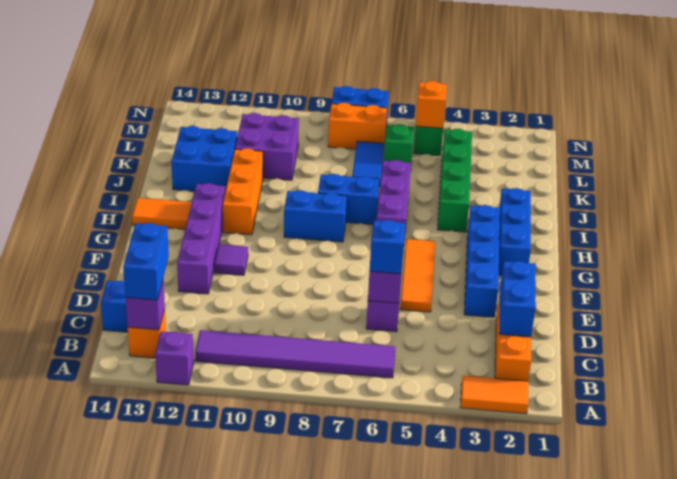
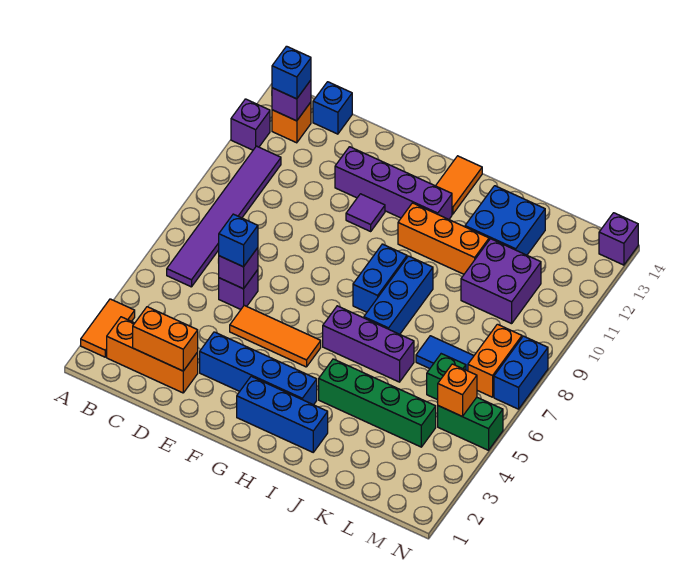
blue 1x2 brick [123,223,169,300] -> blue 1x1 brick [272,46,311,99]
blue 1x2 brick [499,261,536,337] -> orange 1x2 brick [133,307,198,371]
blue 1x2 brick [318,174,379,225] -> blue 1x3 brick [364,256,433,334]
none -> purple 1x1 brick [599,213,638,265]

